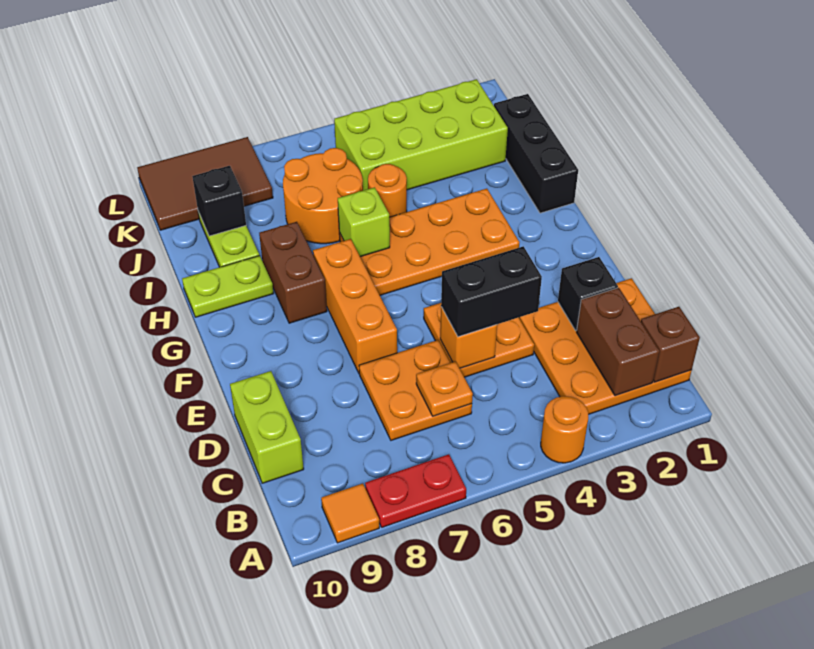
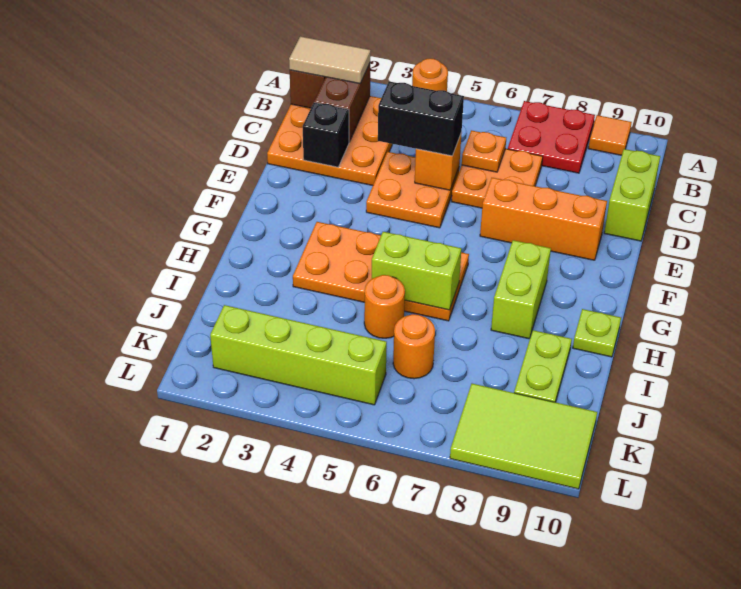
red 1x2 plate [365,454,466,527] -> red 2x2 plate [508,101,595,173]
none -> tan 1x2 tile [289,36,371,84]
orange 1x3 brick [313,239,397,373] -> orange 1x3 brick turned to [480,178,607,260]
brown 1x2 brick [259,222,327,323] -> lime 1x2 brick [491,240,551,339]
black 1x3 brick [494,94,578,213] -> none
lime 1x1 brick [338,187,390,257] -> lime 1x2 brick [372,232,461,310]
lime 1x2 plate [182,256,274,317] -> lime 1x1 plate [573,309,621,357]
orange 2x2 round brick [283,148,363,244] -> orange 1x1 round brick [393,314,435,379]
lime 2x4 brick [334,79,508,191] -> lime 1x4 brick [210,305,387,405]
black 1x1 brick [192,166,246,236] -> none
brown 2x3 tile [137,137,273,230] -> lime 2x3 tile [450,384,597,489]

